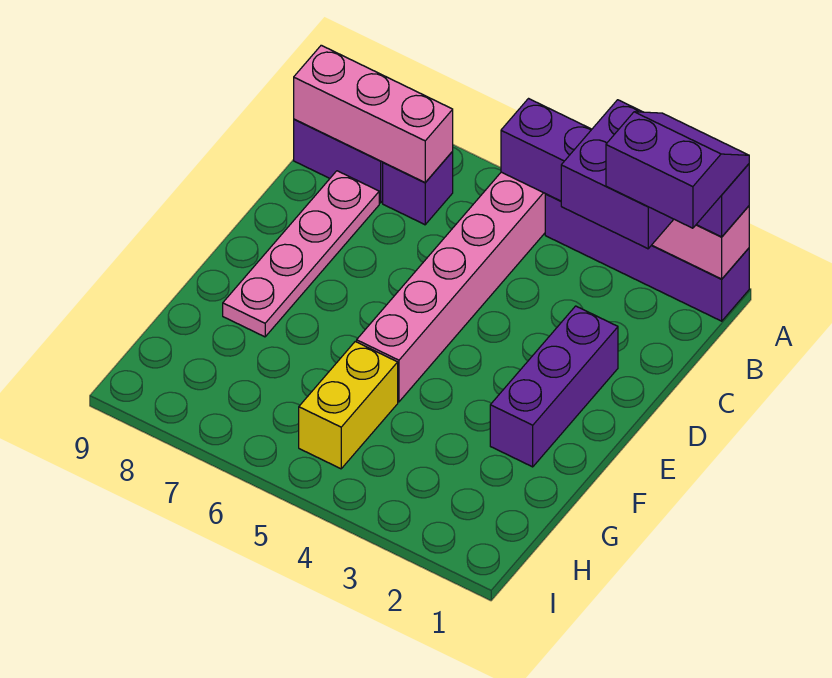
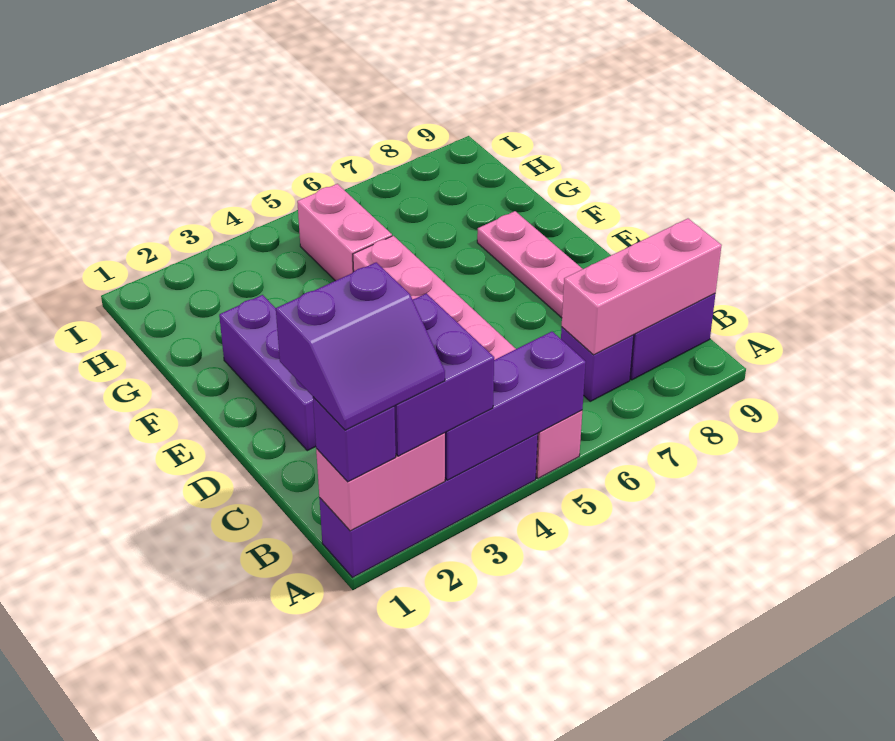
yellow 1x2 brick [299,342,398,469] -> pink 1x2 brick [297,184,392,281]

